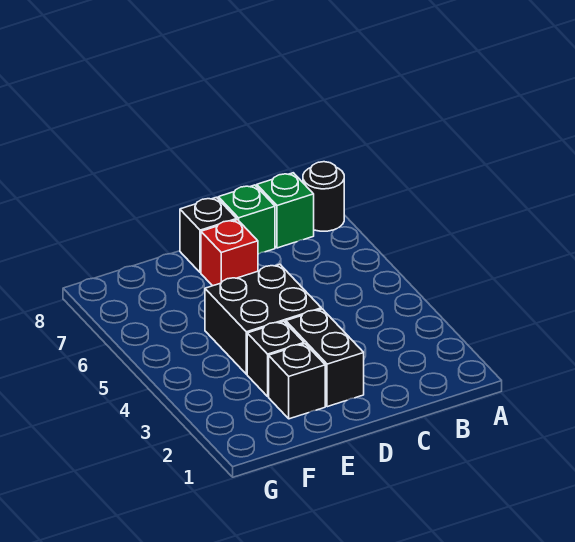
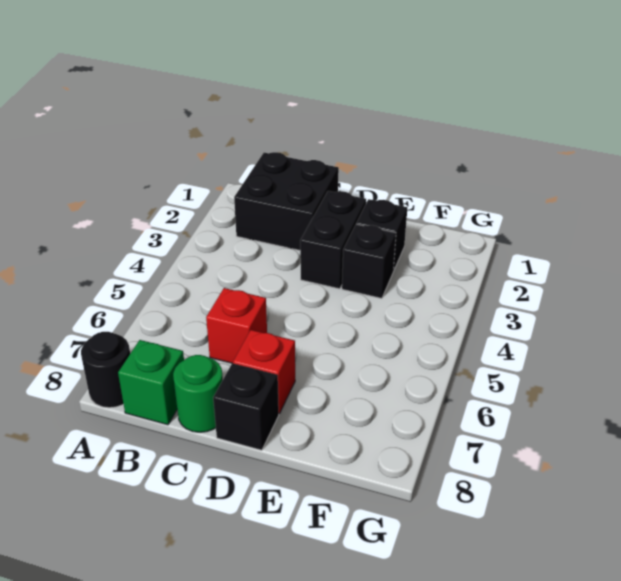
none -> red 1x1 brick [206,288,267,363]
green 1x1 brick [218,185,275,254] -> green 1x1 round brick [173,355,223,432]
black 2x2 brick [205,264,321,374] -> black 2x2 brick moved to [234,152,339,250]

